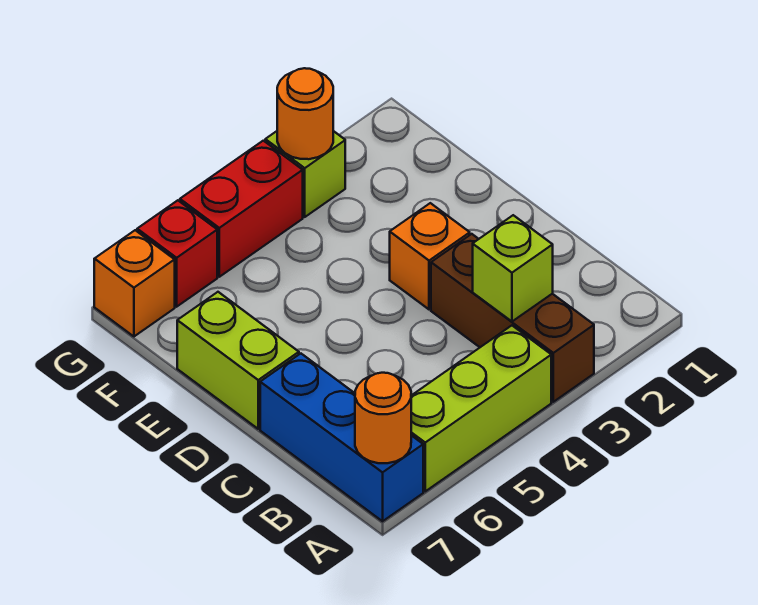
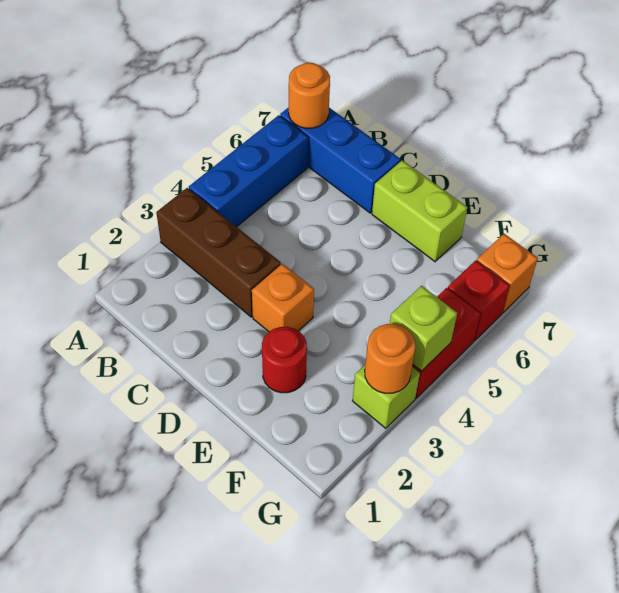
lime 1x3 brick [411,326,551,491] -> blue 1x3 brick [189,115,308,227]
lime 1x1 brick [473,215,553,321] -> lime 1x1 brick moved to [390,286,457,371]
none -> red 1x1 round brick [262,327,307,393]

